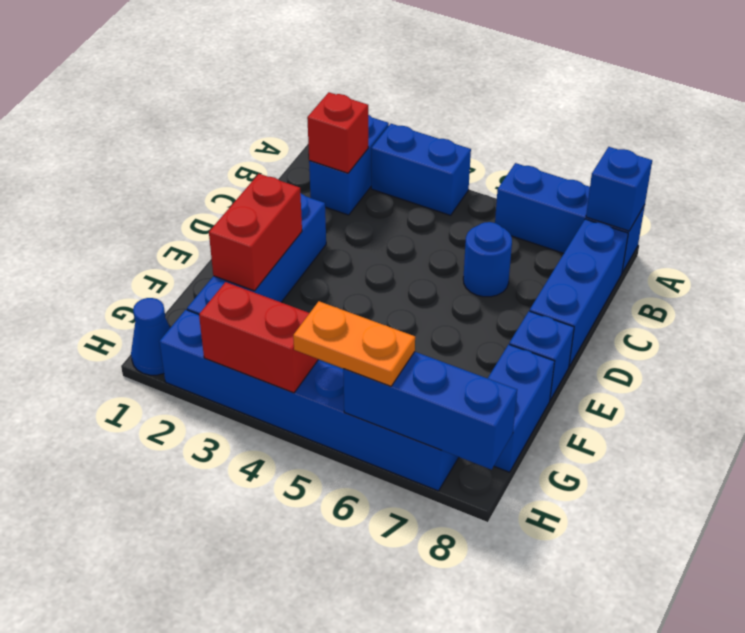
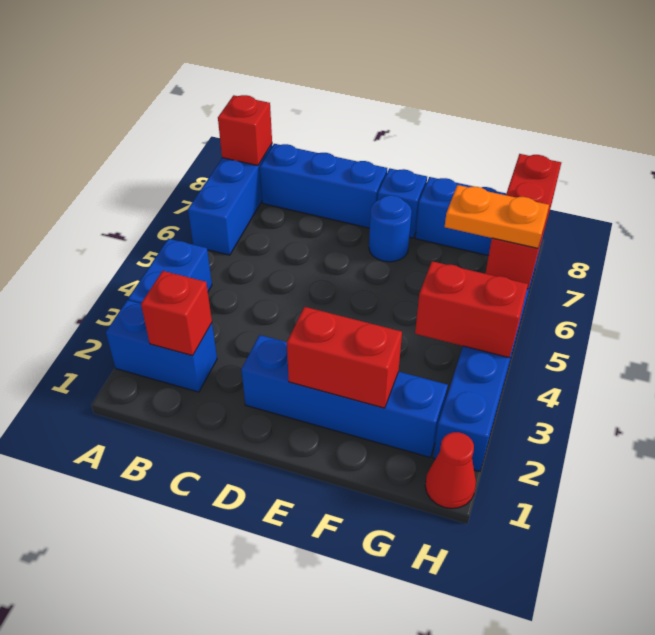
blue 1x1 brick [586,147,652,231] -> red 1x1 brick [218,95,272,165]
blue 1x1 round brick [463,222,512,297] -> blue 1x1 round brick moved to [369,195,412,262]
blue 1x1 cone [131,298,170,375] -> red 1x1 cone [425,432,476,509]
red 1x2 brick [199,282,319,393] -> red 1x2 brick turned to [415,261,528,358]
orange 1x2 plate [293,301,415,386] -> orange 1x2 plate turned to [445,185,549,248]
blue 1x3 brick [343,352,517,470] -> red 1x3 brick [485,154,561,289]

